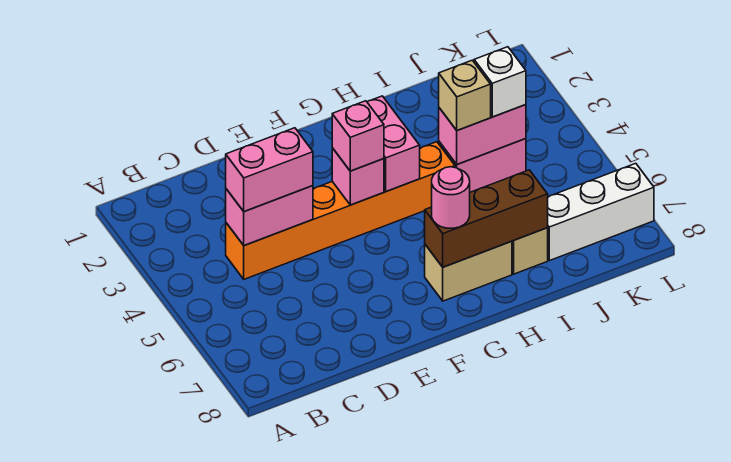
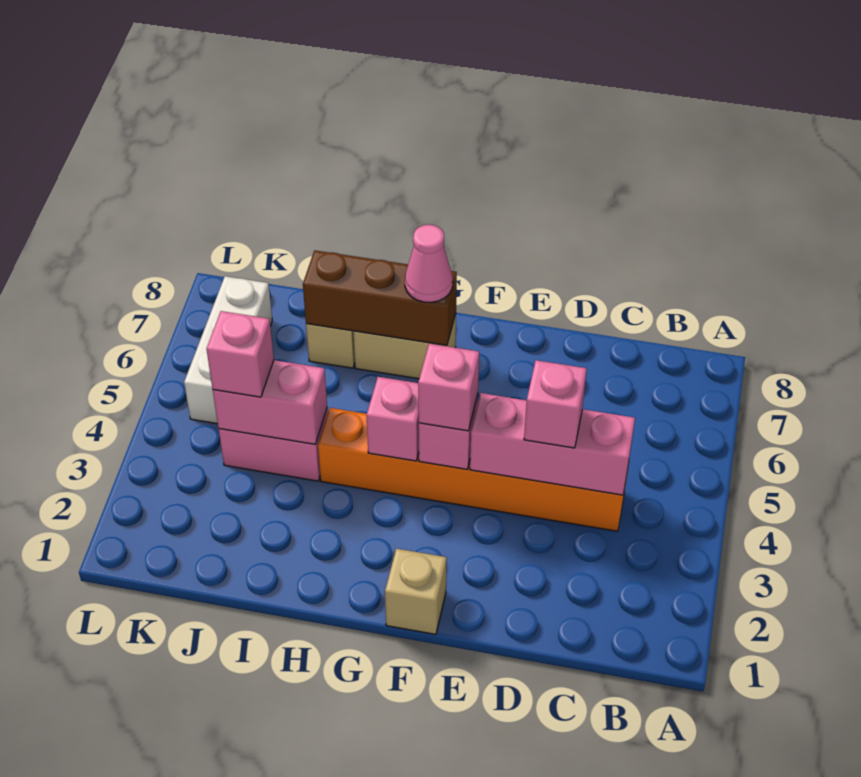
pink 1x2 brick [226,186,313,246] -> pink 1x3 brick [470,393,635,495]
pink 1x2 brick [226,128,313,212] -> pink 1x1 brick [524,360,587,448]
pink 1x2 brick [367,96,420,191] -> pink 1x1 brick [367,377,419,461]
pink 1x1 round brick [432,167,470,228] -> pink 1x1 cone [405,225,453,302]
tan 1x1 brick [439,60,491,130] -> tan 1x1 brick moved to [385,548,447,634]
white 1x1 brick [474,47,526,117] -> pink 1x1 brick [207,311,274,397]
white 1x3 brick [548,163,654,261] -> white 1x3 brick turned to [184,276,272,424]

